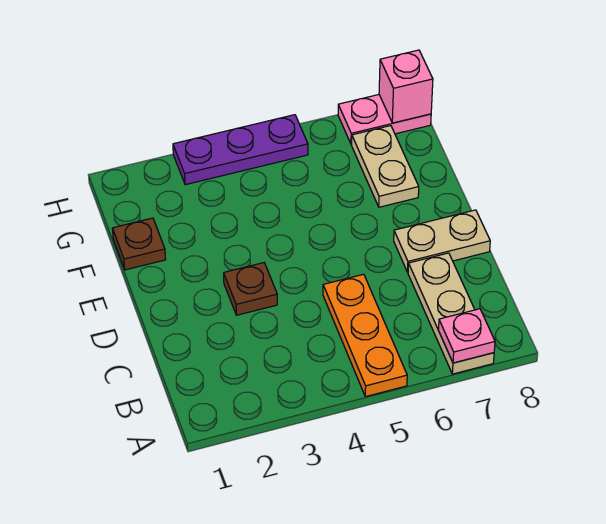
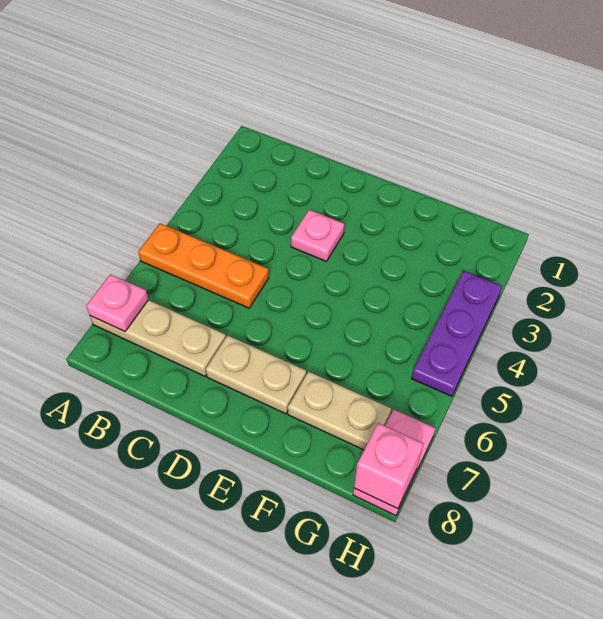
brown 1x1 plate [224,263,277,315] -> pink 1x1 plate [291,210,344,262]
tan 1x2 plate [394,210,490,272] -> tan 1x2 plate turned to [206,335,306,414]
brown 1x1 plate [112,218,166,270] -> none

